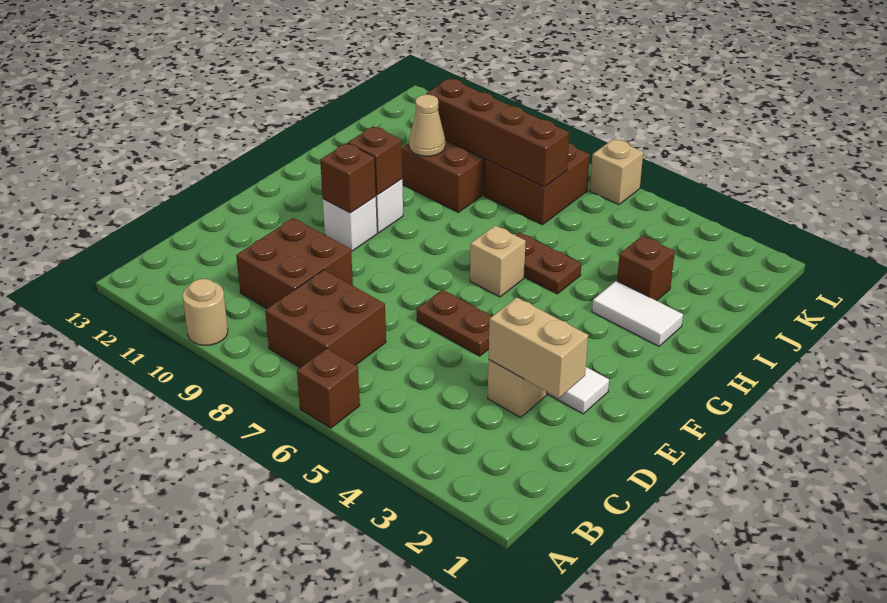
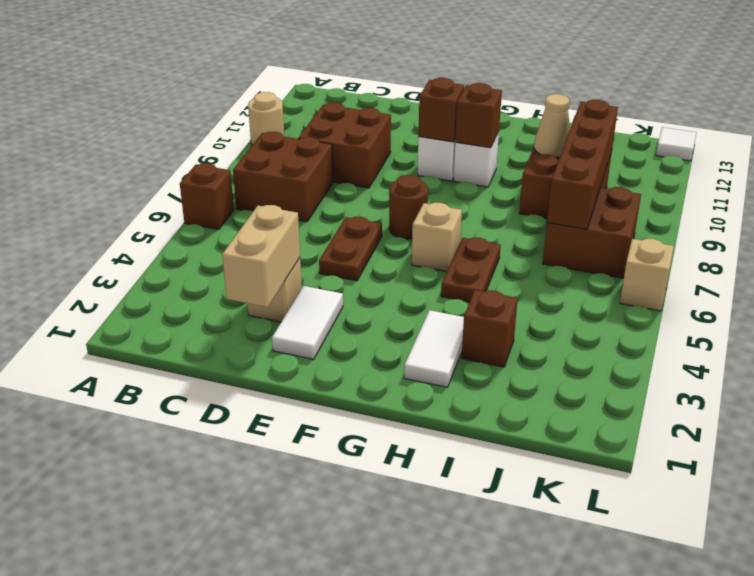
none -> brown 1x1 round brick [389,175,428,239]
none -> white 1x1 tile [656,127,696,161]

